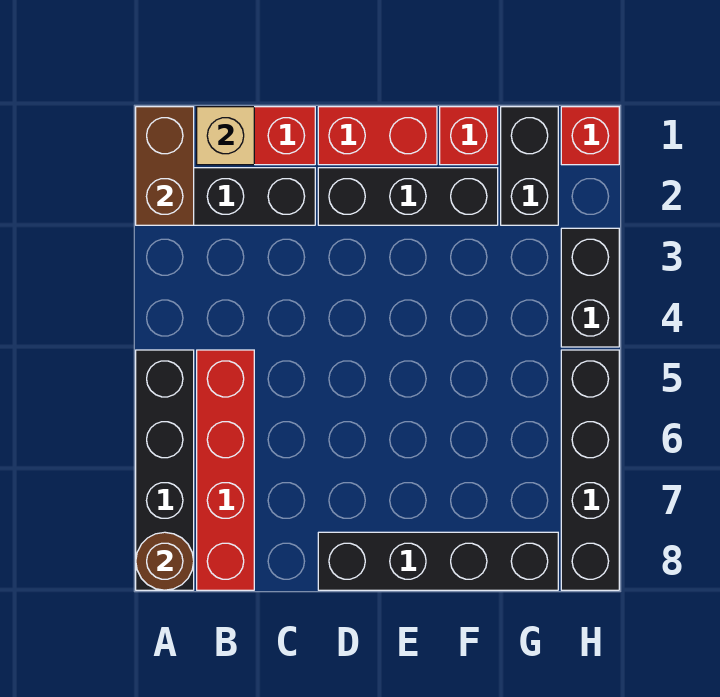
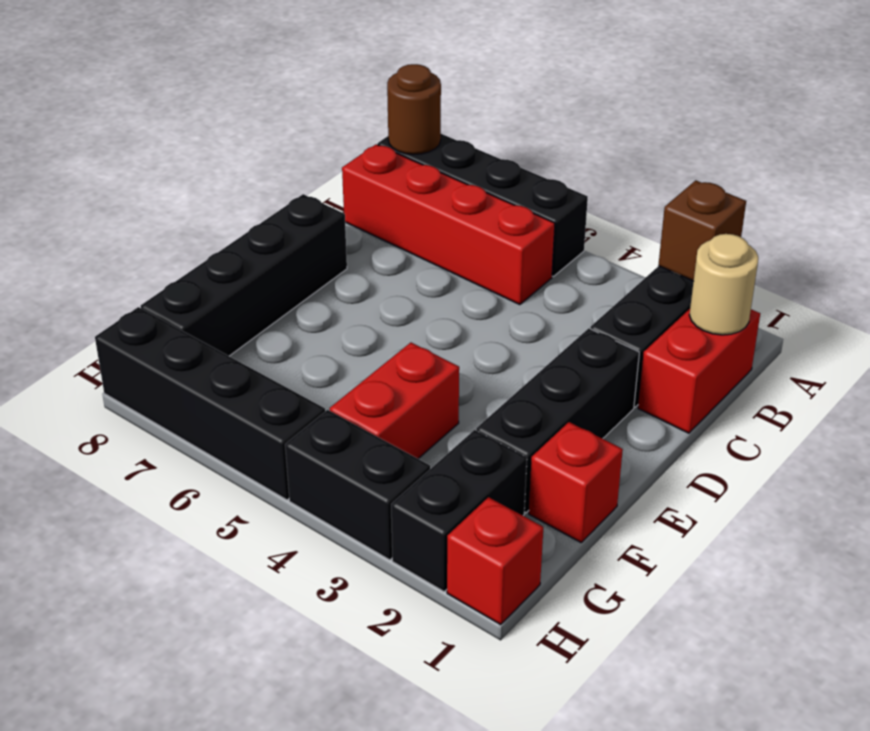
brown 1x2 brick [136,107,194,225] -> brown 1x1 brick [658,180,746,281]
tan 1x1 brick [197,107,254,165] -> tan 1x1 round brick [689,234,758,335]
red 1x2 brick [318,107,437,165] -> red 1x2 brick moved to [330,343,459,459]
black 1x2 brick [501,107,558,225] -> black 1x2 brick turned to [391,430,527,591]

